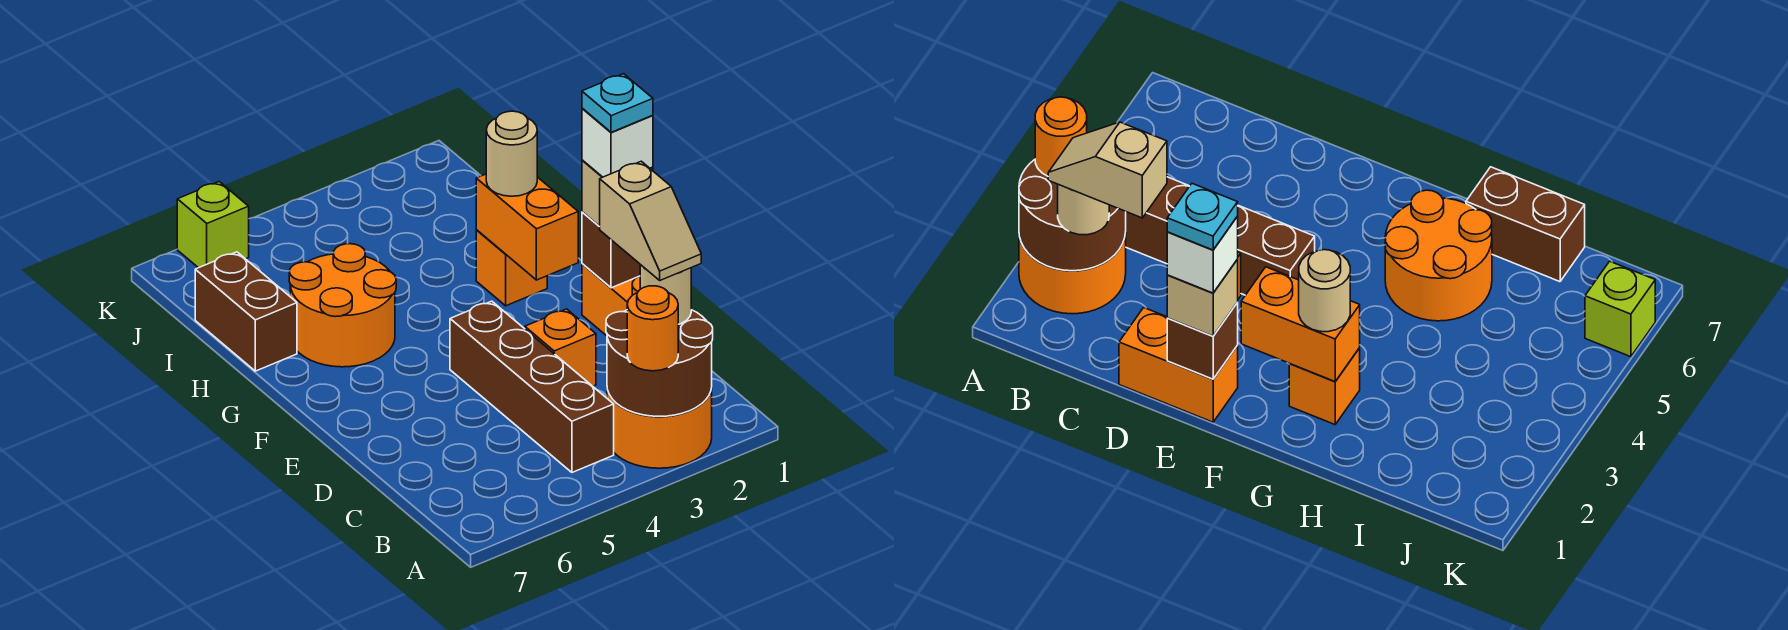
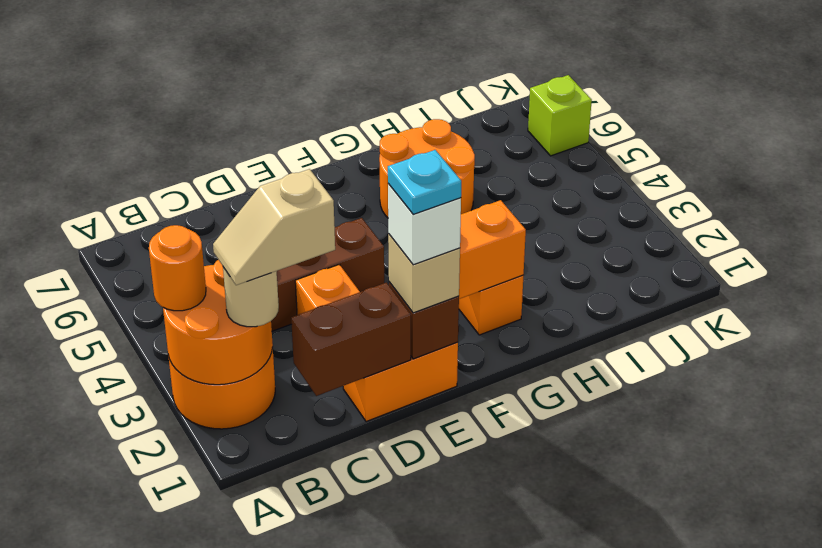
brown 2x2 round brick [606,310,713,416] -> orange 2x2 round brick [163,260,273,385]
tan 1x1 round brick [486,111,537,196] -> none
brown 1x2 brick [195,252,297,371] -> brown 1x2 brick moved to [291,283,411,396]

